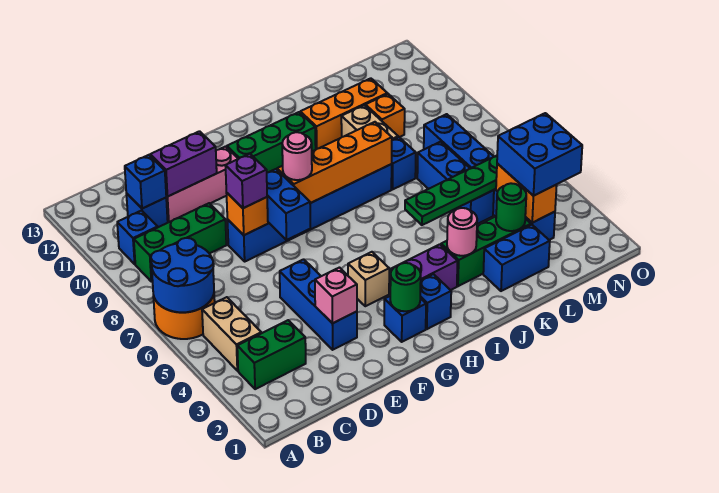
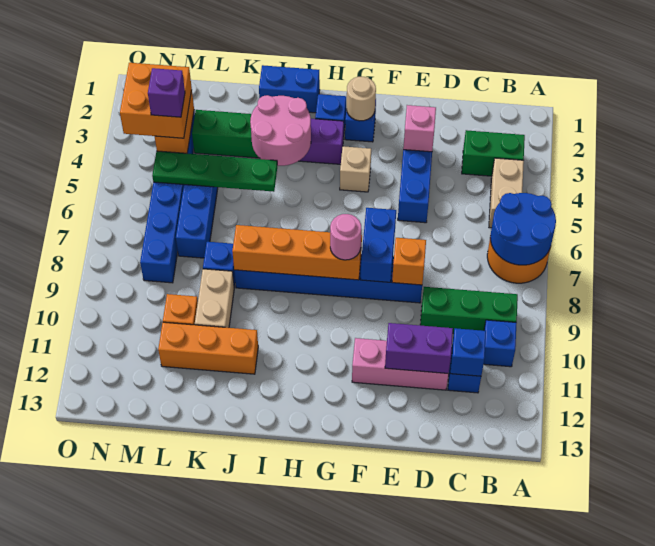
purple 1x1 brick [225,154,267,208] -> purple 1x1 brick moved to [148,68,185,117]
green 1x1 round brick [390,263,421,311] -> tan 1x1 round brick [347,77,376,121]
green 1x3 brick [227,112,316,173] -> none
pink 1x1 round brick [447,208,477,256] -> pink 2x2 round brick [250,95,311,166]
blue 1x2 brick [483,225,550,291] -> blue 1x2 brick moved to [259,65,320,113]
green 1x1 round brick [496,183,526,231] -> none
blue 2x2 brick [497,113,582,196] -> orange 2x2 brick [120,63,192,138]

